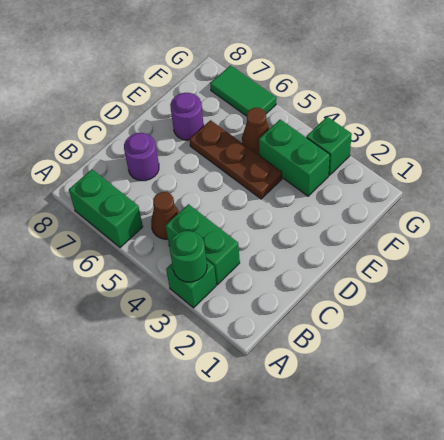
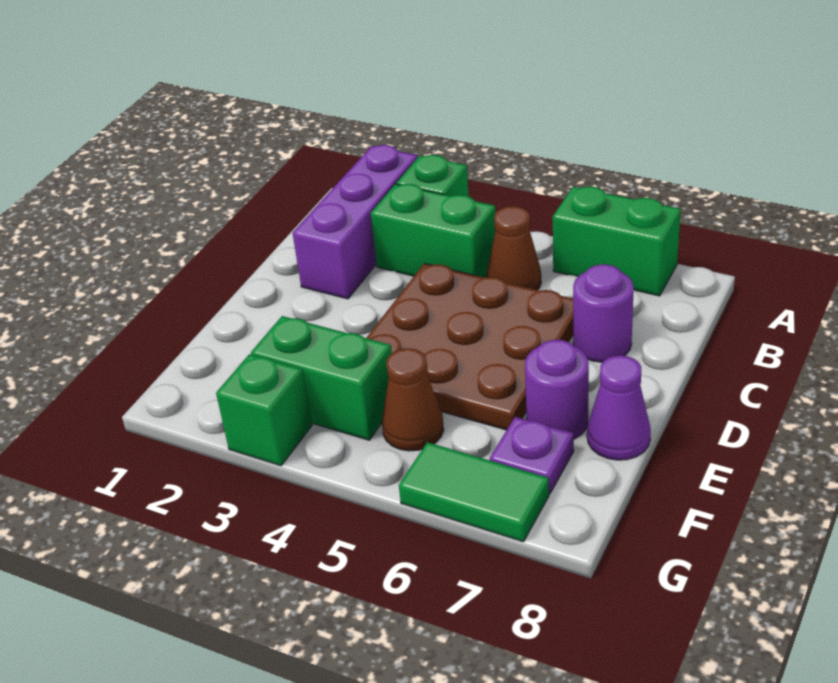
none -> purple 1x3 brick [293,145,418,299]
green 1x1 round brick [170,231,207,282] -> none
brown 1x3 plate [189,120,282,199] -> brown 3x3 plate [367,263,573,430]
none -> purple 1x1 cone [587,355,651,460]
none -> purple 1x1 plate [490,417,574,494]

